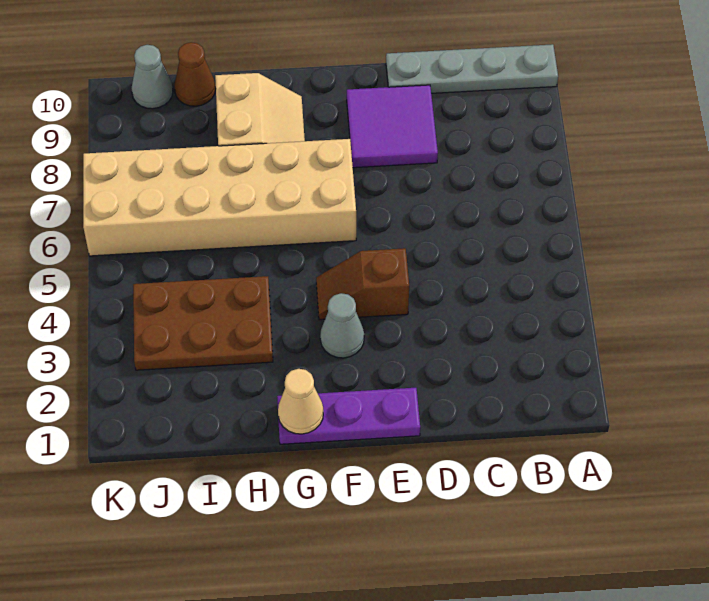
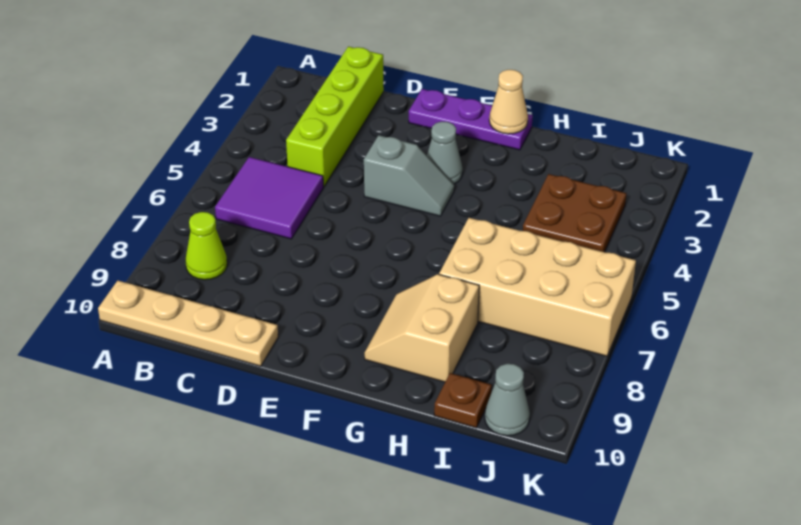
grey 1x4 plate [386,44,558,93] -> tan 1x4 plate [98,281,278,366]
none -> lime 1x1 cone [186,212,227,280]
none -> lime 1x4 brick [286,47,384,186]
purple 2x2 tile [347,85,438,168] -> purple 2x2 tile moved to [215,157,323,239]
brown 1x2 slope [316,248,409,320] -> grey 1x2 slope [364,135,454,216]
tan 2x6 brick [83,139,356,256] -> tan 2x4 brick [439,218,636,356]
brown 2x3 plate [133,276,273,370] -> brown 2x2 plate [523,174,627,252]
brown 1x1 cone [174,42,215,106] -> brown 1x1 plate [434,373,492,428]

